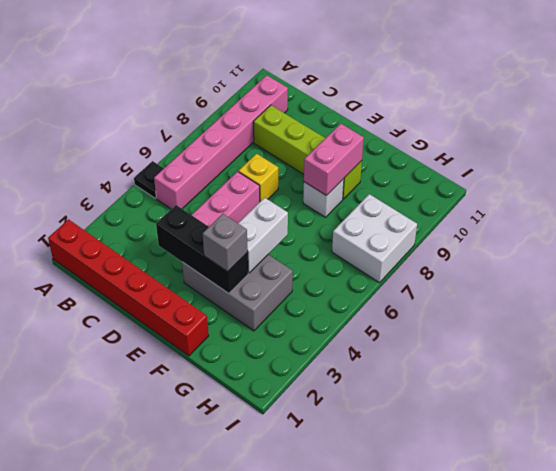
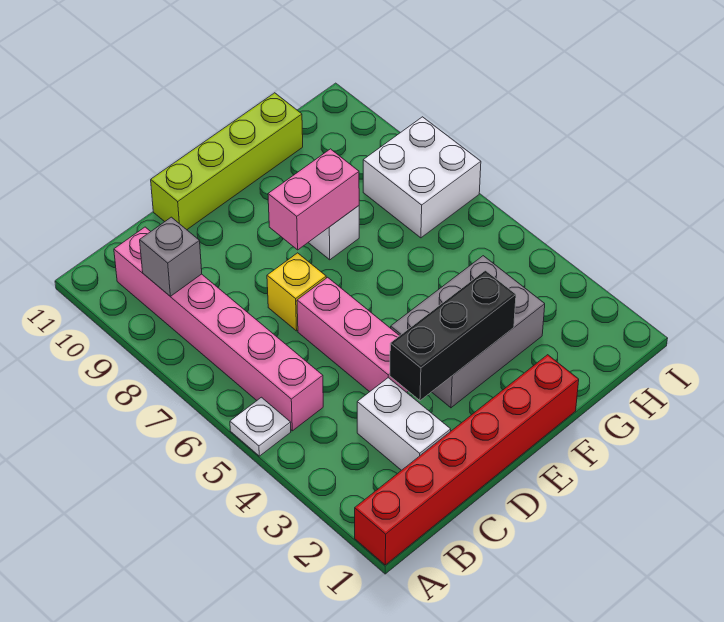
black 1x1 plate [134,161,164,198] -> white 1x1 plate [230,397,291,456]
lime 1x4 brick [253,105,362,199] -> lime 1x4 brick moved to [151,93,303,230]
grey 1x1 brick [203,214,248,272] -> grey 1x1 brick moved to [140,217,202,296]
white 1x2 brick [238,198,288,273] -> white 1x2 brick moved to [357,378,451,470]
pink 1x2 brick [304,124,364,196] -> pink 1x2 brick turned to [268,149,359,250]

